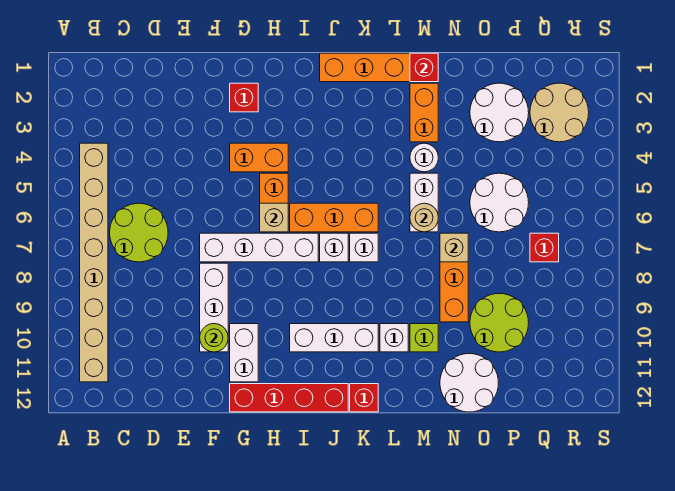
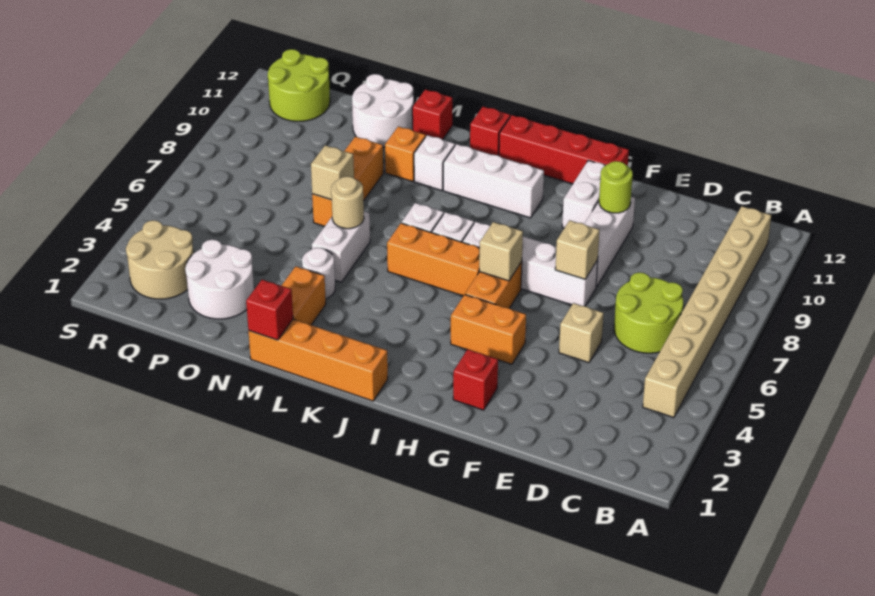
none -> tan 1x1 brick [559,303,604,363]
none -> tan 1x1 brick [555,220,599,279]
lime 1x1 brick [410,324,438,352] -> orange 1x1 brick [385,126,426,182]
white 2x2 round brick [470,173,529,232] -> none
lime 2x2 round brick [470,293,529,352] -> lime 2x2 round brick moved to [268,49,330,121]
red 1x1 brick [530,233,559,262] -> red 1x1 brick moved to [412,89,452,140]

